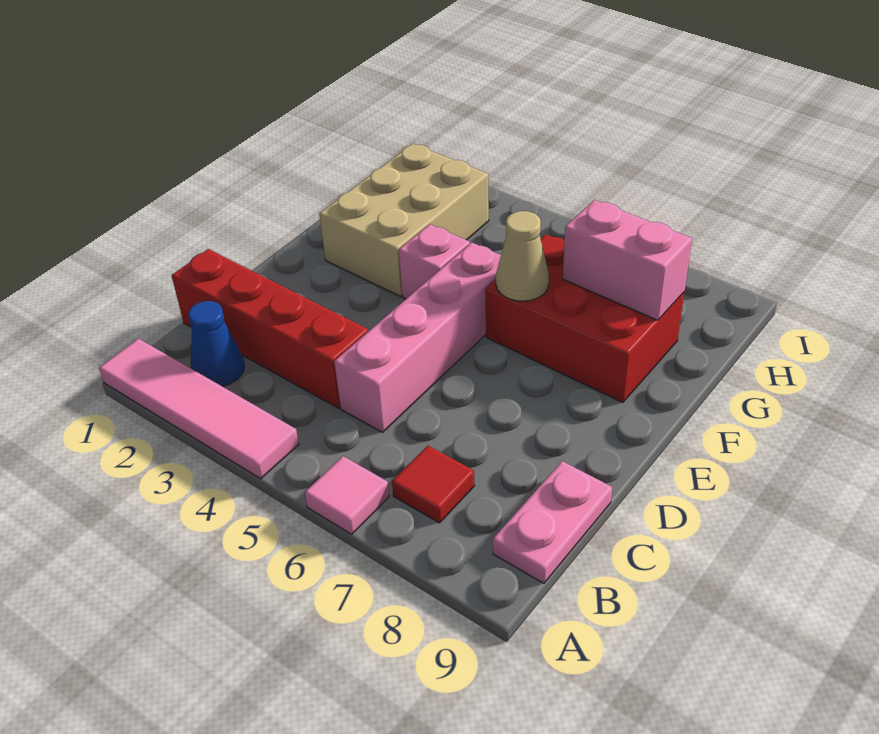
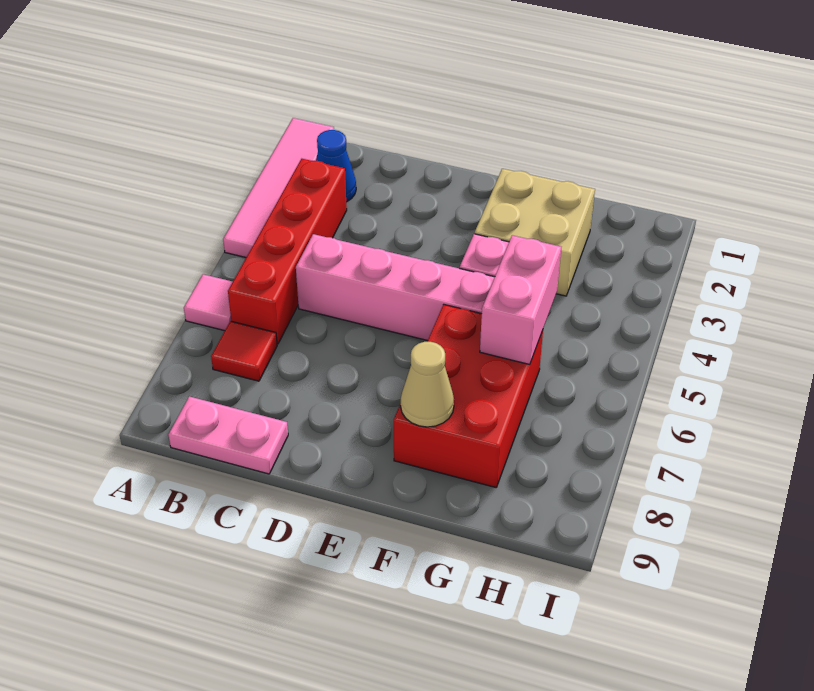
red 1x4 brick [172,249,368,408] -> red 1x4 brick moved to [228,159,347,344]
tan 2x3 brick [319,144,489,296] -> tan 2x2 brick [475,169,595,296]
tan 1x1 cone [496,211,549,301] -> tan 1x1 cone moved to [401,342,454,427]
pink 1x2 brick [563,200,692,320] -> pink 1x2 brick moved to [480,235,561,364]

